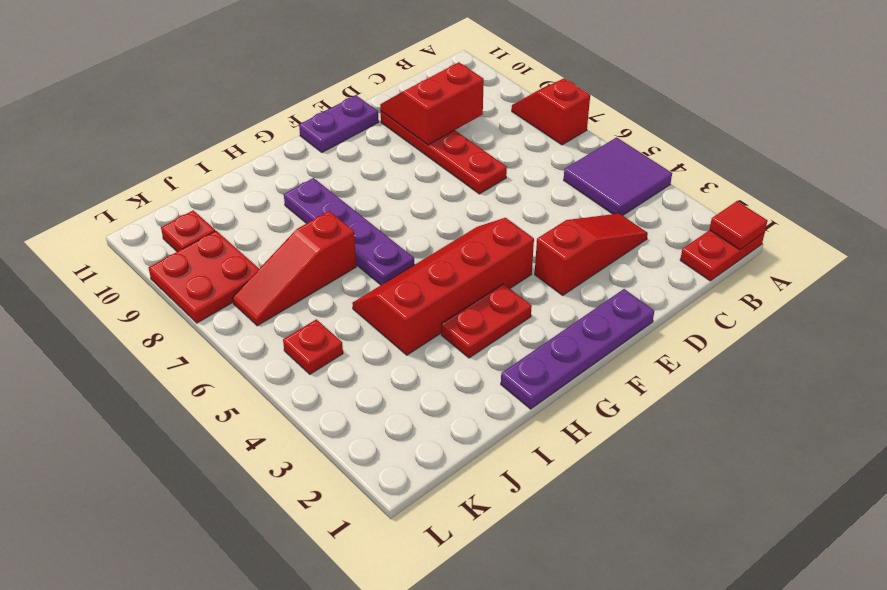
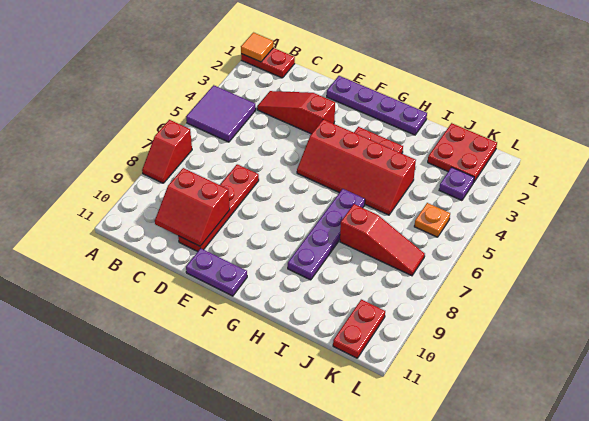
red 1x1 tile [710,201,767,250] -> orange 1x1 tile [241,33,273,62]
none -> purple 1x1 plate [439,167,474,200]
red 1x1 plate [283,319,343,374] -> orange 1x1 plate [414,203,450,237]
red 2x2 plate [149,231,259,323] -> red 2x2 plate moved to [428,123,497,183]
red 1x1 plate [161,210,215,252] -> red 1x2 plate [333,299,385,358]

